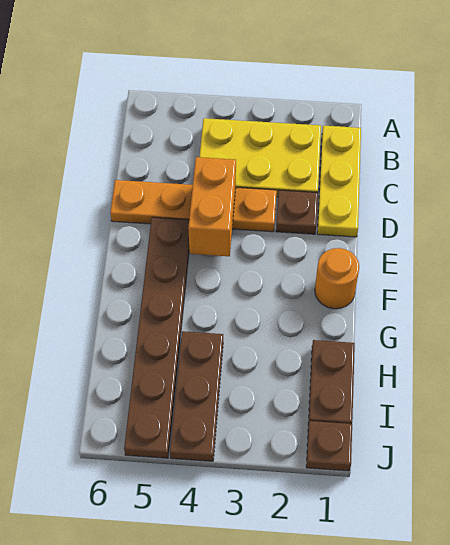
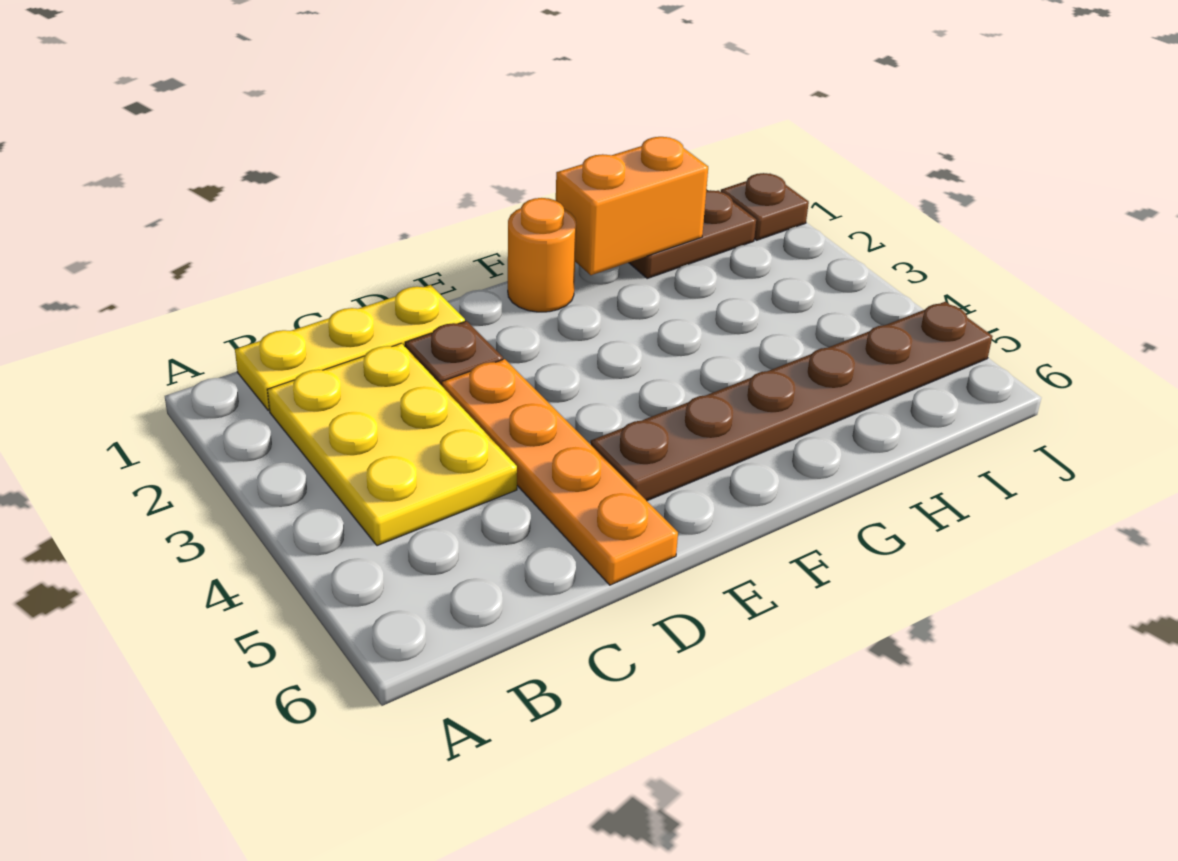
orange 1x2 brick [188,157,236,256] -> orange 1x2 brick moved to [556,137,708,275]
brown 1x3 plate [170,331,223,461] -> none

